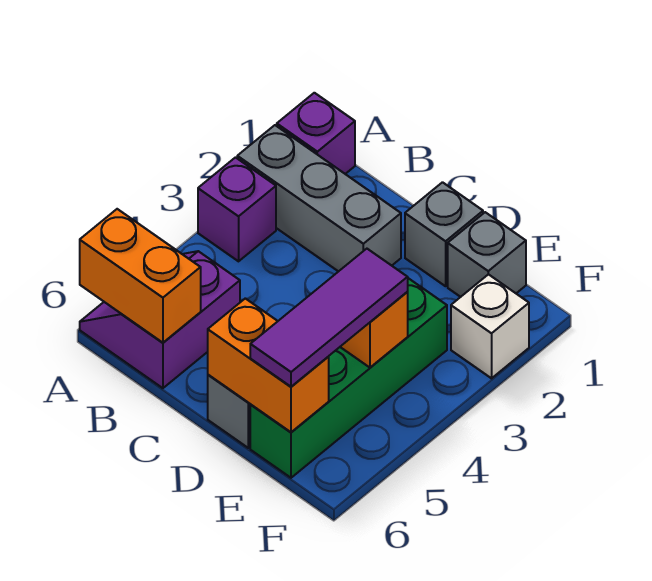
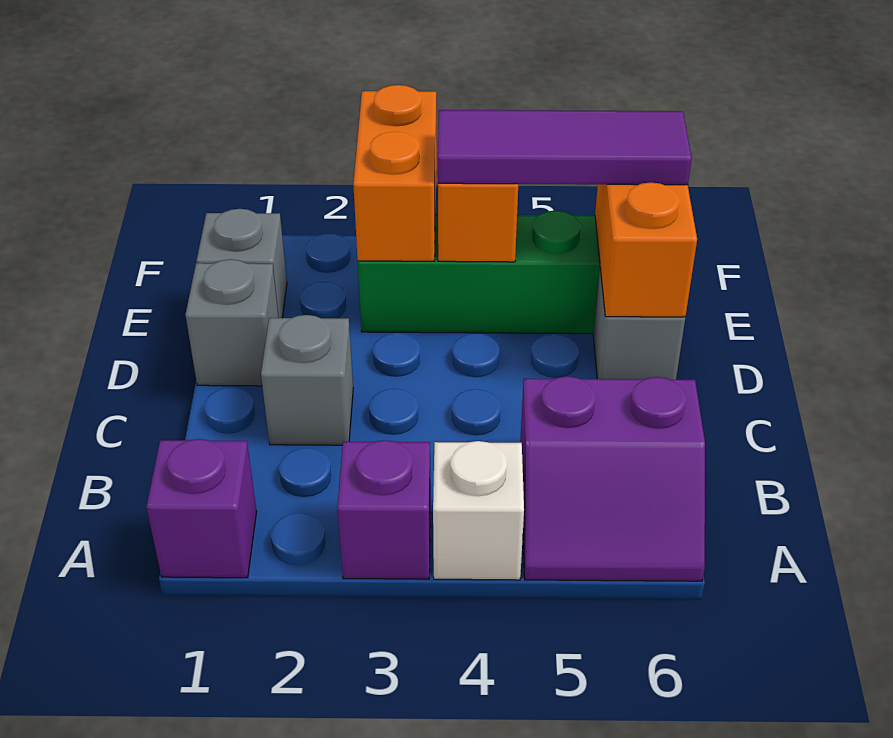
grey 1x3 brick [237,125,401,272] -> grey 1x1 brick [261,315,353,445]
orange 1x2 brick [80,209,201,343] -> orange 1x2 brick moved to [353,85,437,261]
white 1x1 brick [451,274,529,378] -> white 1x1 brick moved to [433,441,524,580]

